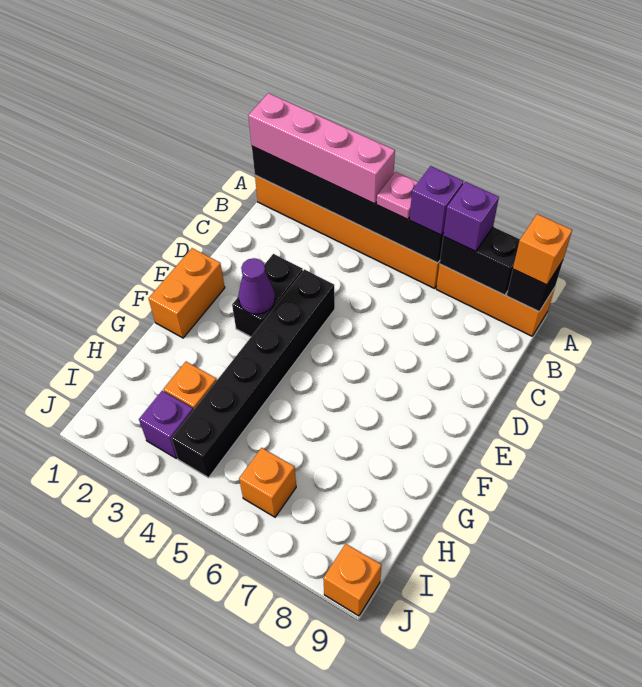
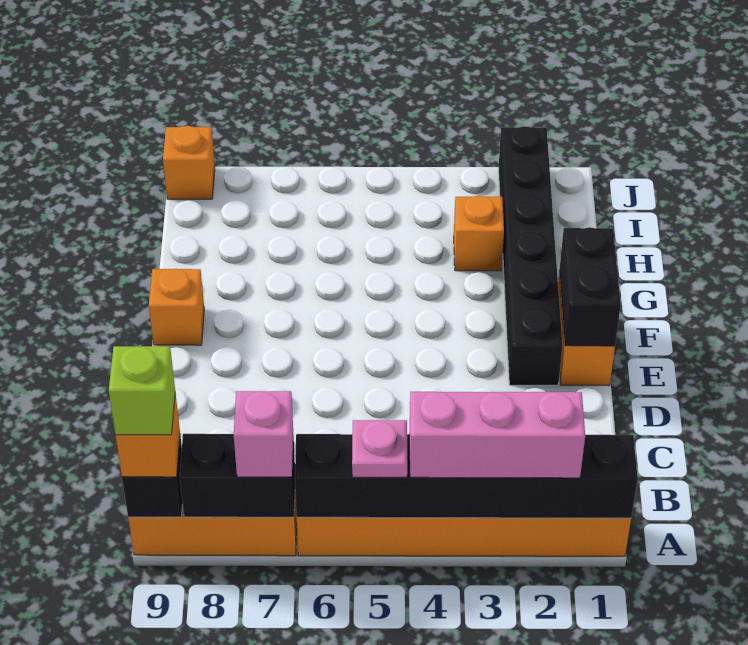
pink 1x4 brick [248,93,395,204] -> pink 1x3 brick [409,392,585,478]
purple 1x1 brick [410,166,463,235] -> none
purple 1x1 brick [443,182,499,251] -> pink 1x1 brick [234,391,293,477]
none -> lime 1x1 brick [109,346,175,435]
black 1x2 brick [232,254,303,337] -> black 1x2 brick moved to [559,227,621,346]
black 1x6 brick [172,269,335,478] -> black 1x6 brick moved to [499,126,562,385]
purple 1x1 cone [238,258,275,314] -> none
purple 1x1 brick [139,391,193,458] -> none
orange 1x1 brick [239,448,296,517] -> orange 1x1 brick moved to [149,269,204,345]

